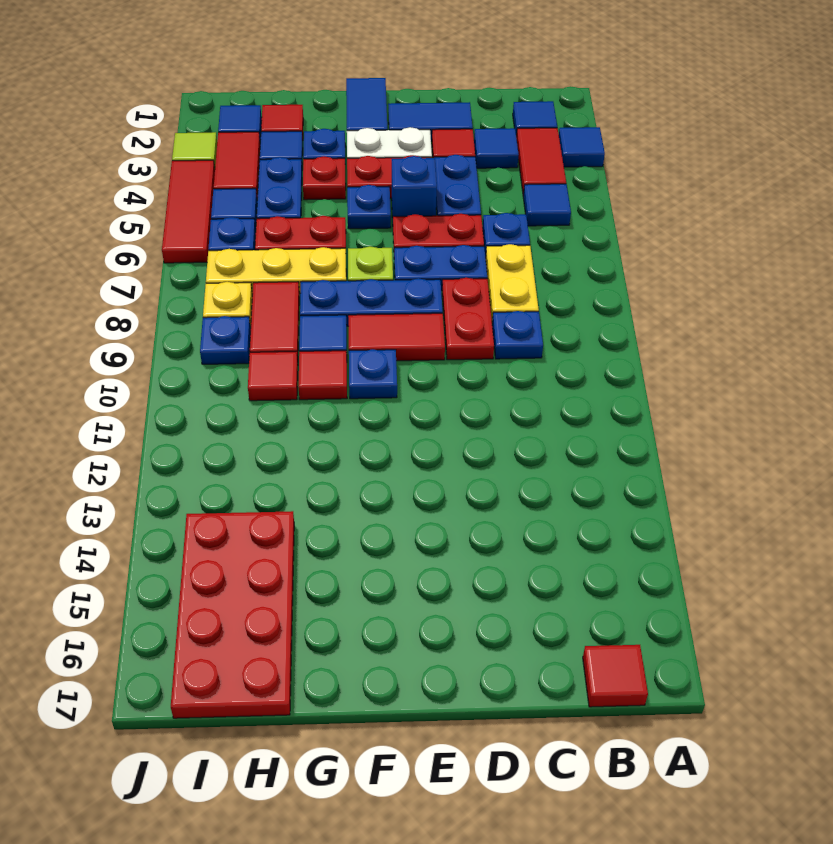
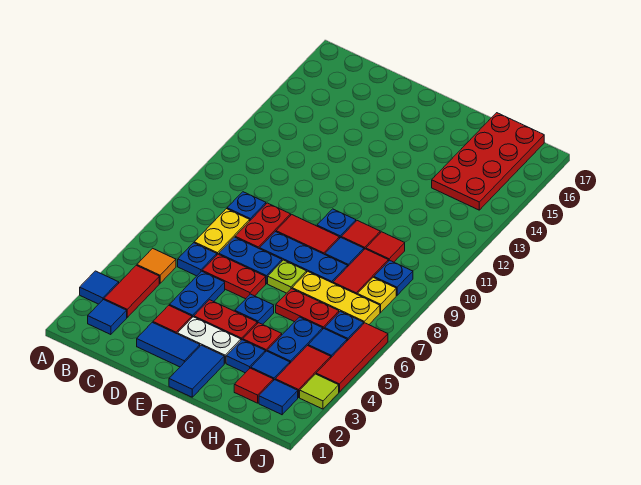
blue 1x1 tile [523,184,571,226] -> orange 1x1 tile [137,248,176,283]
red 1x1 tile [583,645,648,707] -> none
blue 1x1 tile [474,128,519,168] -> none
blue 1x1 brick [392,156,437,218] -> none

